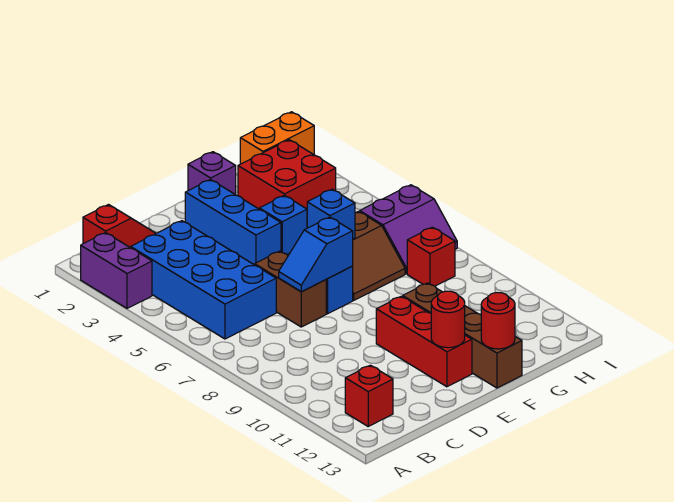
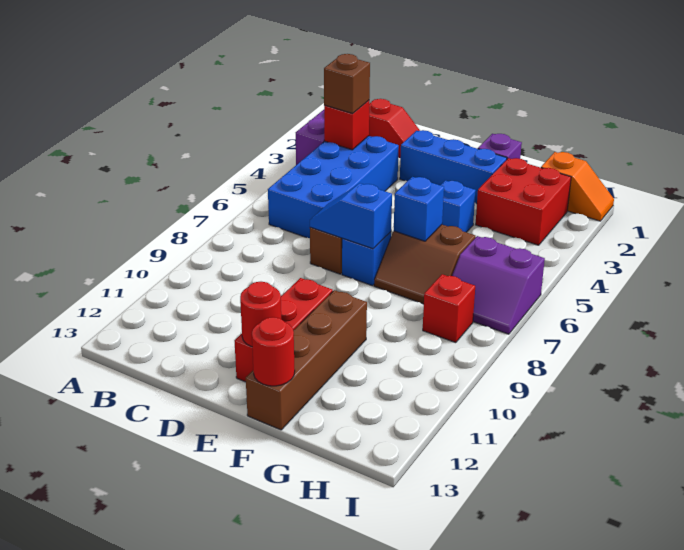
none -> brown 1x1 brick [324,54,370,113]
red 1x1 brick [345,365,393,426] -> red 1x1 brick moved to [324,100,369,150]
blue 1x3 brick [185,179,281,265] -> blue 1x3 brick turned to [400,130,507,204]
orange 1x2 brick [240,112,314,164] -> orange 1x2 slope [541,152,614,221]

